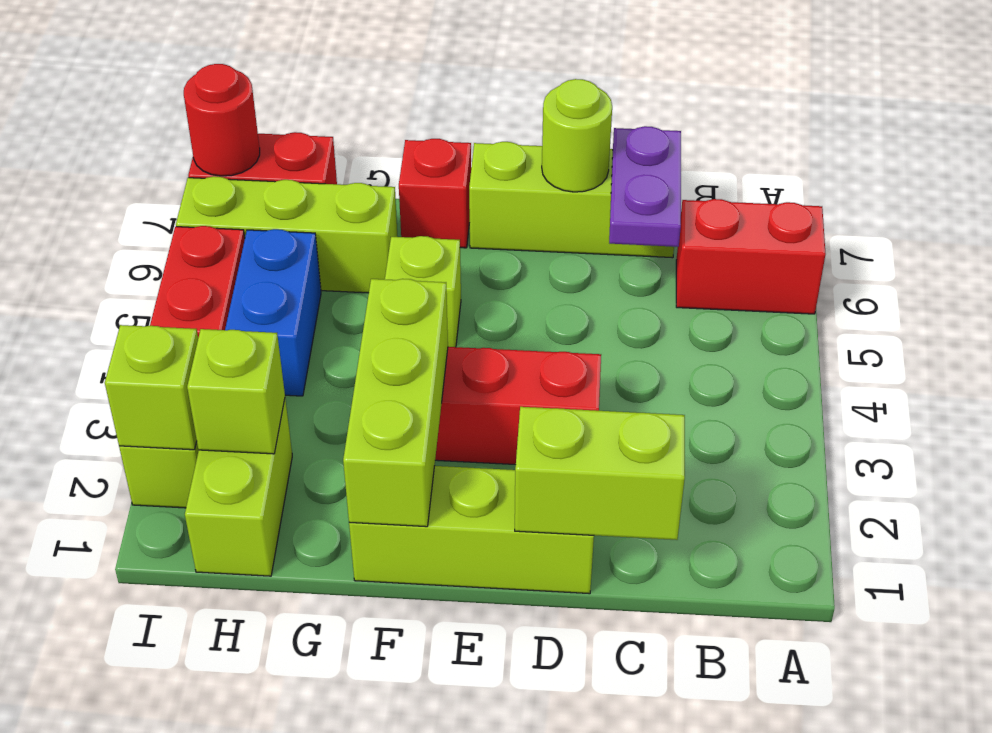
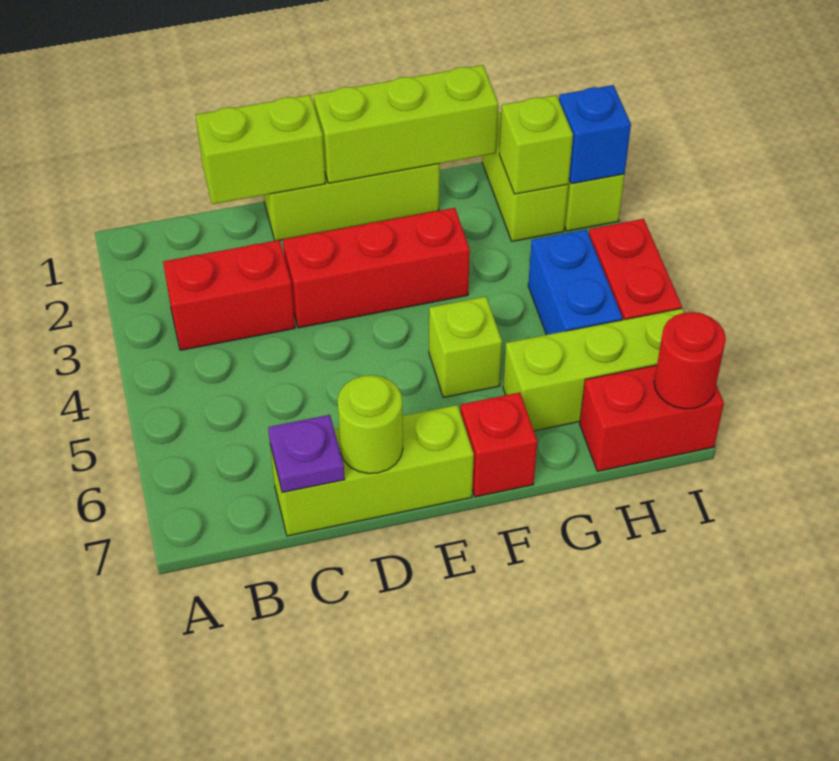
red 1x2 brick [676,199,826,314] -> red 1x2 brick moved to [163,240,295,350]
purple 1x2 plate [609,126,681,247] -> purple 1x1 plate [268,415,345,493]
lime 1x3 brick [343,279,448,527] -> lime 1x3 brick turned to [314,65,498,183]
lime 1x1 brick [105,325,198,450] -> blue 1x1 brick [559,85,631,184]

